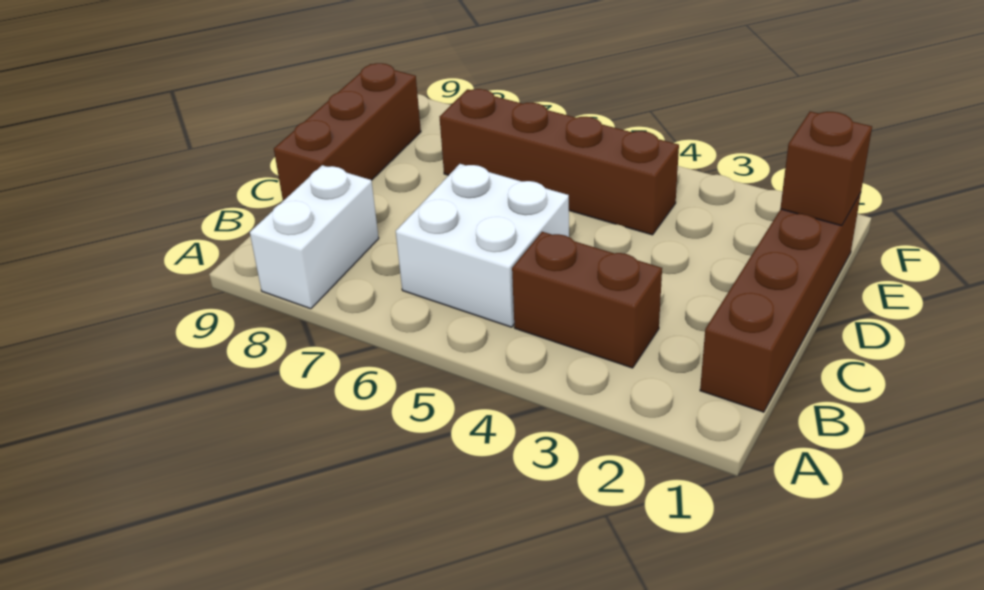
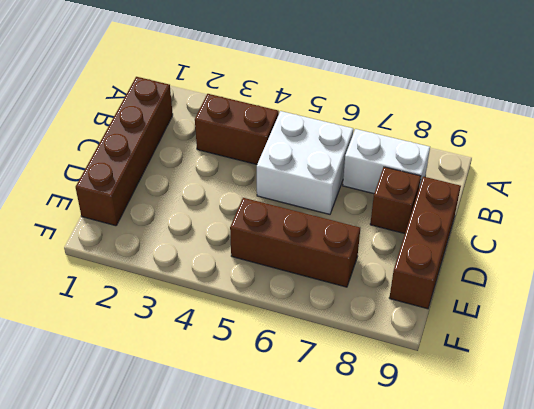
white 1x2 brick [250,165,379,309] -> white 1x2 brick turned to [343,129,430,194]
brown 1x1 brick [780,111,872,226] -> brown 1x1 brick moved to [370,167,421,234]
brown 1x4 brick [440,89,679,235] -> brown 1x3 brick [230,198,360,287]

